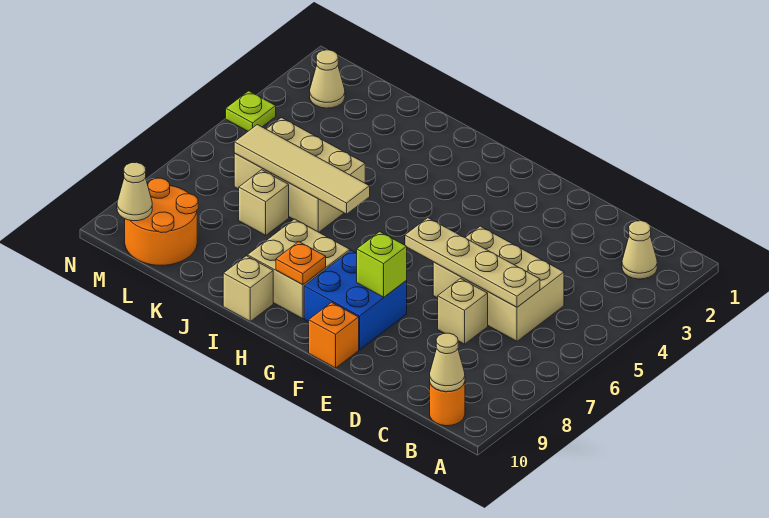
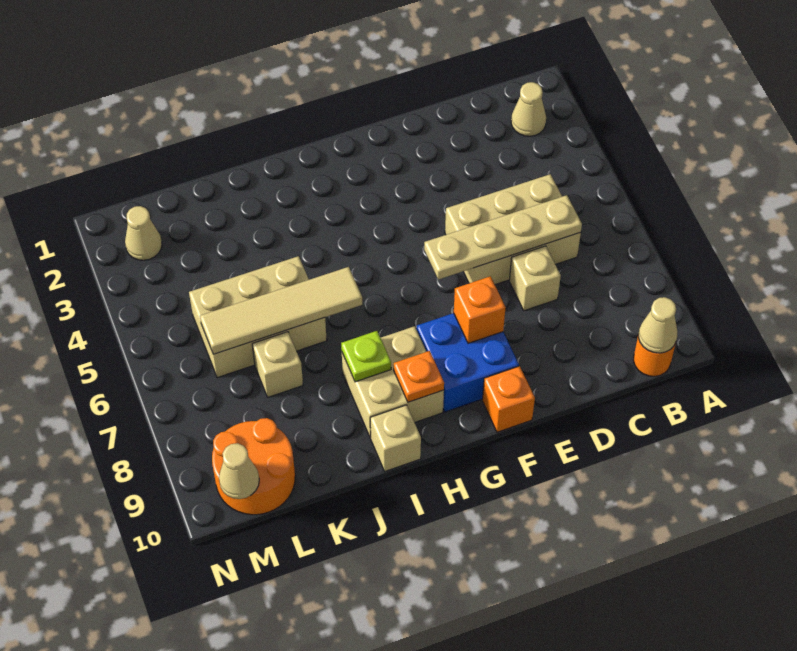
lime 1x1 brick [357,232,407,297] -> orange 1x1 brick [454,276,506,343]
lime 1x1 plate [226,91,276,131] -> lime 1x1 plate moved to [341,331,391,382]

